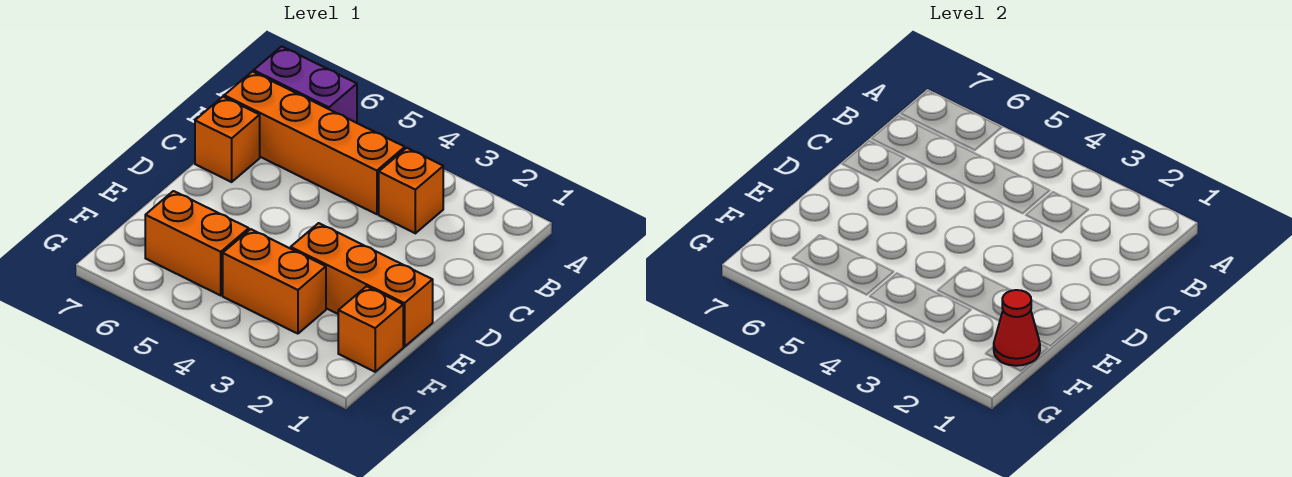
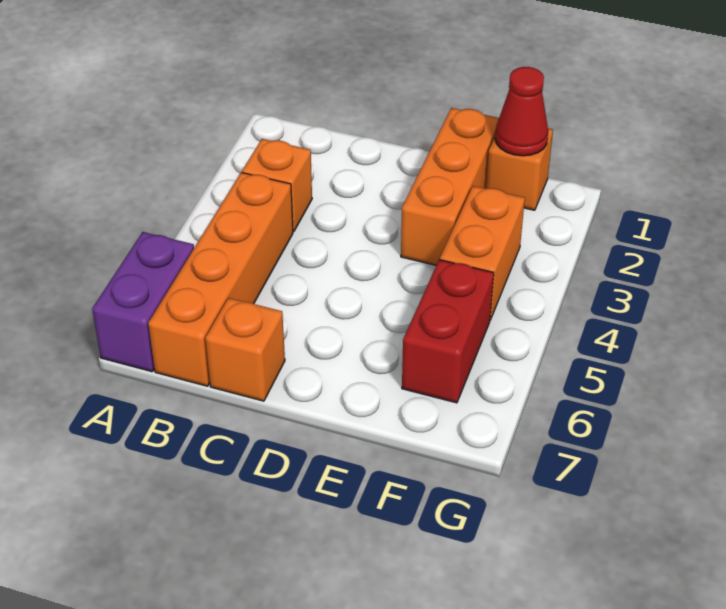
orange 1x2 brick [145,191,249,295] -> red 1x2 brick [402,260,494,403]

